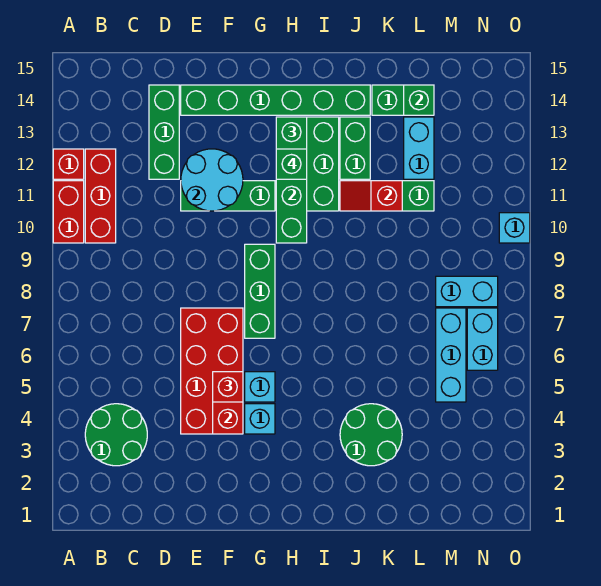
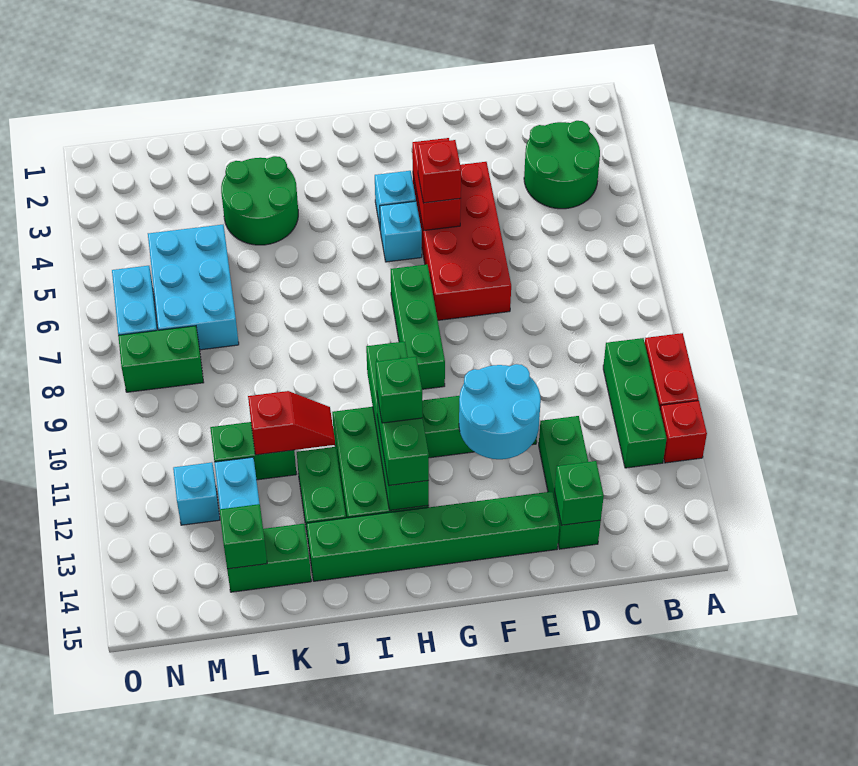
red 1x3 brick [85,149,116,243] -> green 1x3 brick [603,338,667,468]
none -> green 1x1 brick [555,461,604,525]
cyan 1x3 brick [436,308,466,402] -> cyan 2x3 brick [148,225,239,350]
cyan 1x2 brick [436,276,498,307] -> green 1x2 brick [118,326,204,392]
cyan 1x1 brick [499,213,530,243] -> cyan 1x1 brick moved to [173,462,220,525]

